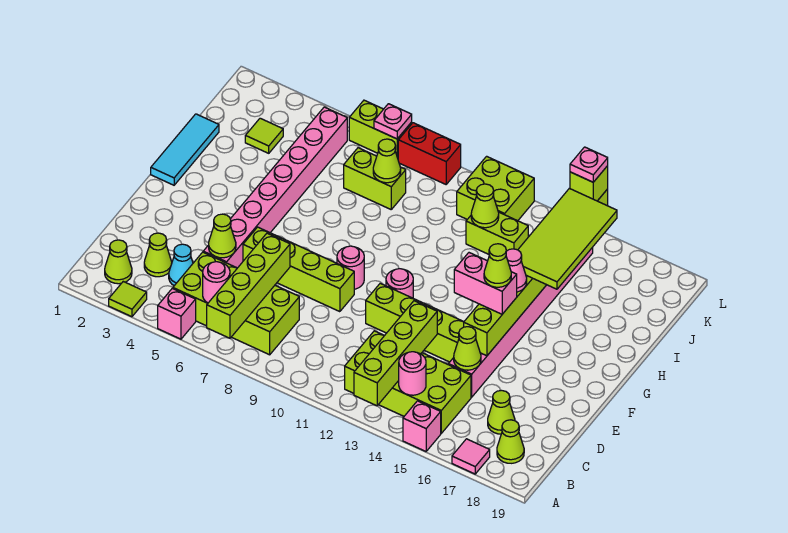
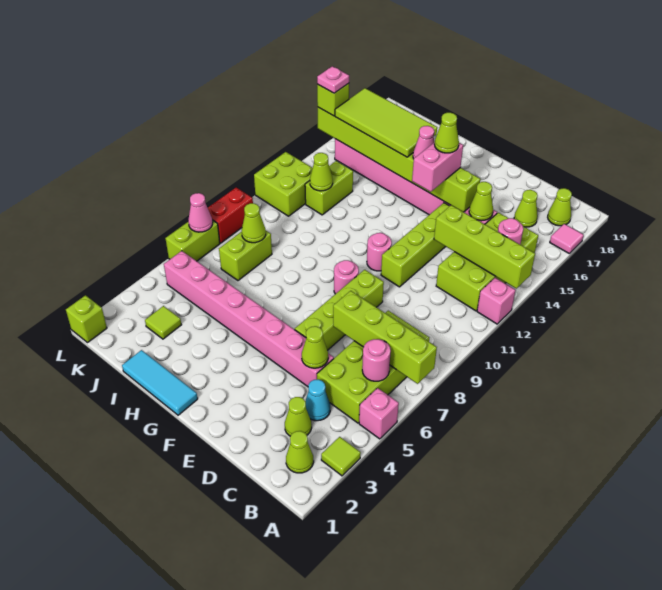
pink 1x1 brick [403,401,441,451] -> pink 1x1 brick moved to [477,278,516,324]
none -> lime 1x1 brick [66,295,107,342]
pink 1x1 plate [374,104,412,139] -> pink 1x1 cone [188,193,213,232]

